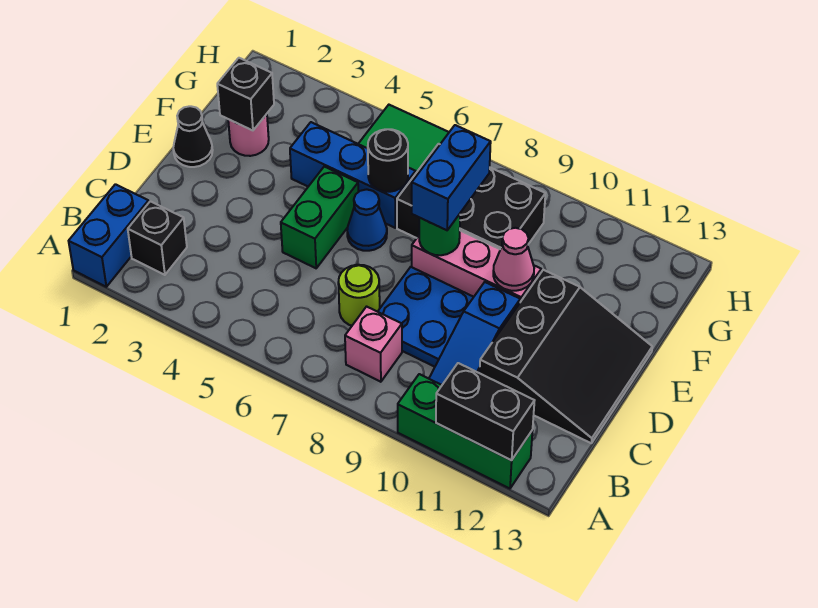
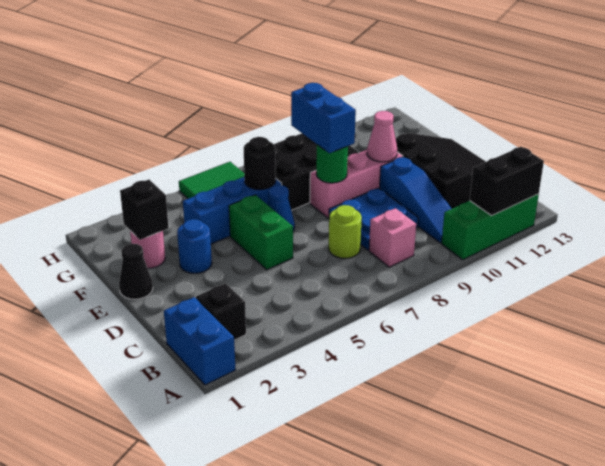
none -> blue 1x1 round brick [177,219,212,273]

